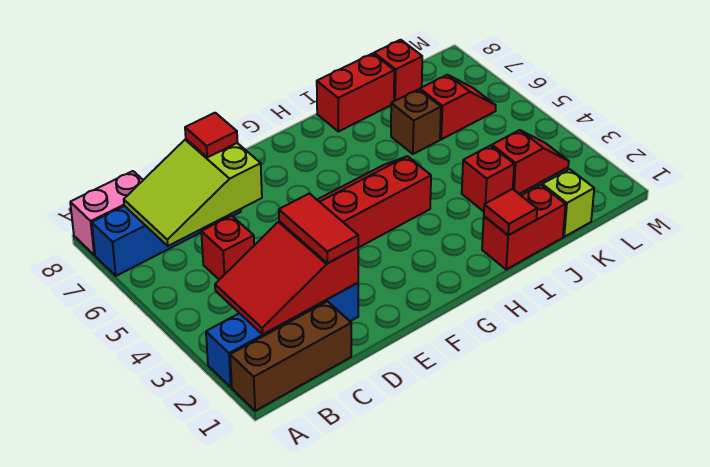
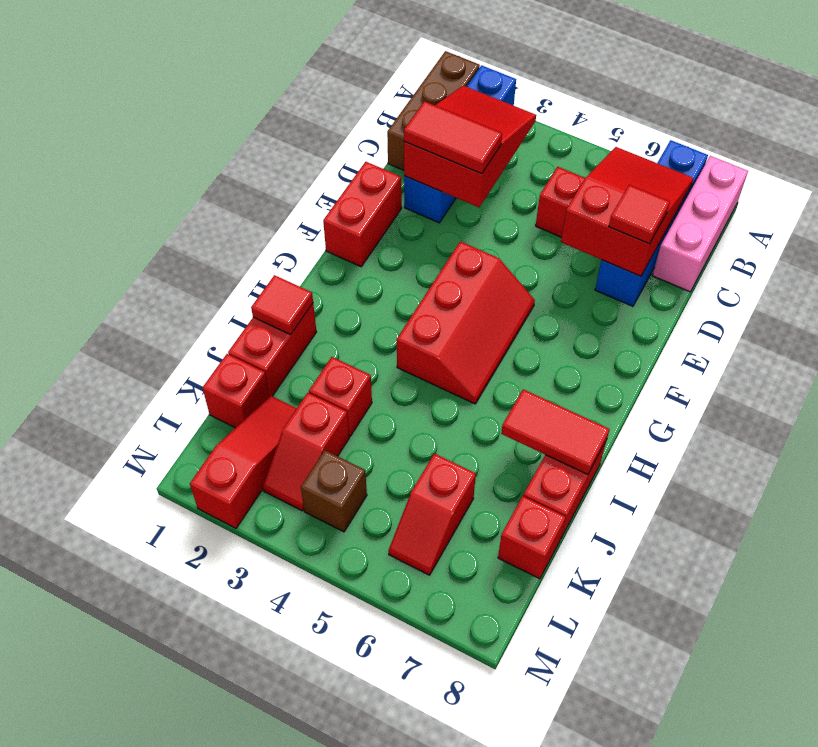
pink 1x2 brick [70,171,143,255] -> pink 1x3 brick [652,156,748,292]
lime 2x3 slope [124,139,262,246] -> red 2x3 slope [561,147,694,276]
none -> red 1x2 brick [323,162,402,267]
none -> red 1x2 tile [501,389,610,474]
brown 1x1 brick [391,89,441,154] -> brown 1x1 brick moved to [301,450,367,532]
lime 1x1 brick [542,169,594,237] -> red 1x1 brick [203,354,269,428]
none -> red 1x3 slope [190,396,297,528]

